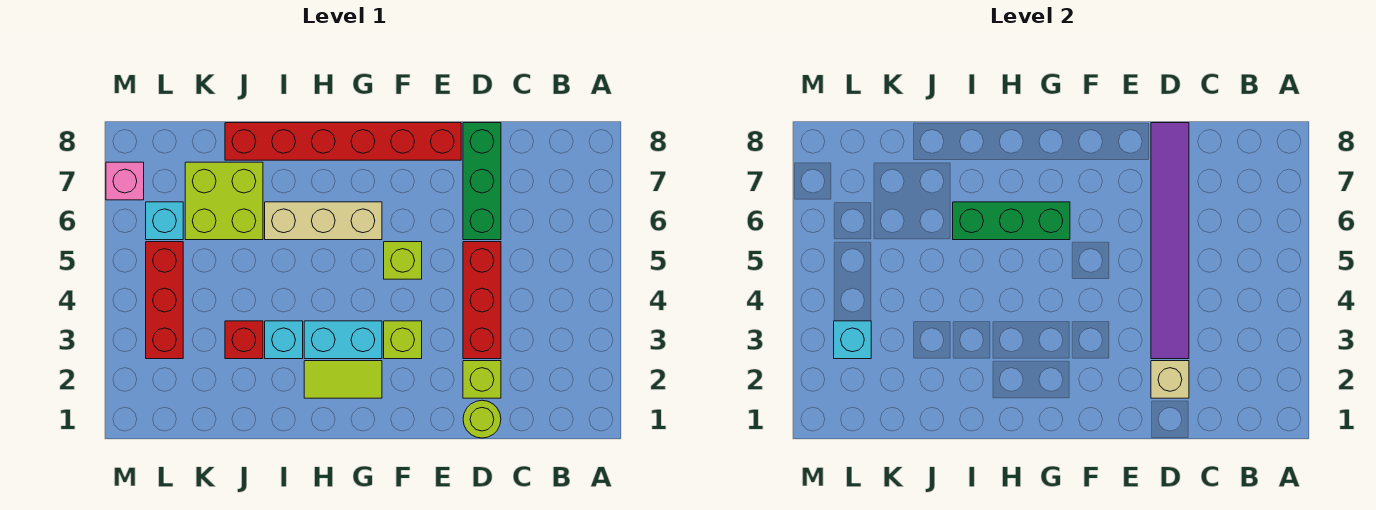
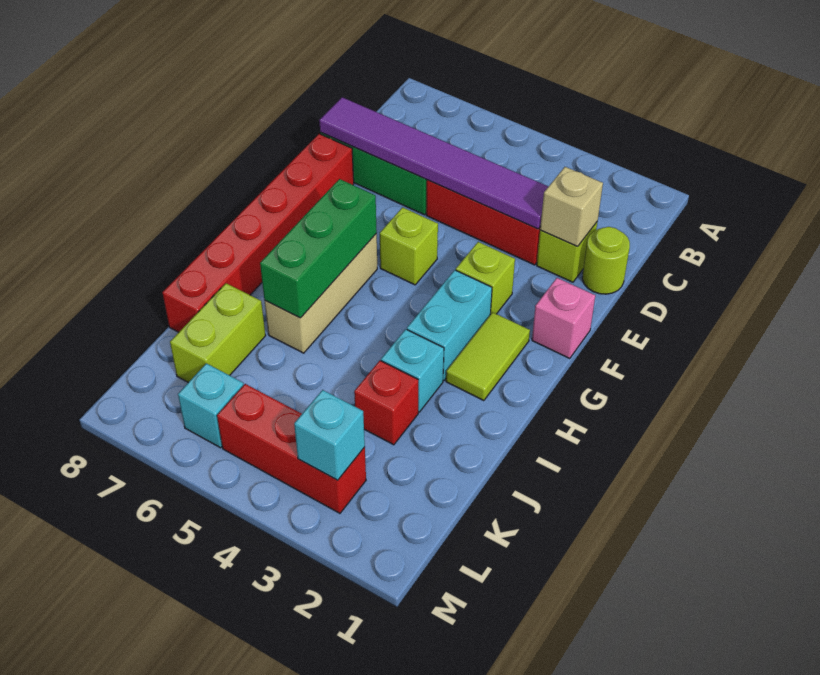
lime 2x2 brick [185,162,263,240] -> lime 1x2 brick [170,283,266,383]
pink 1x1 brick [106,162,144,200] -> pink 1x1 brick moved to [532,278,595,359]

